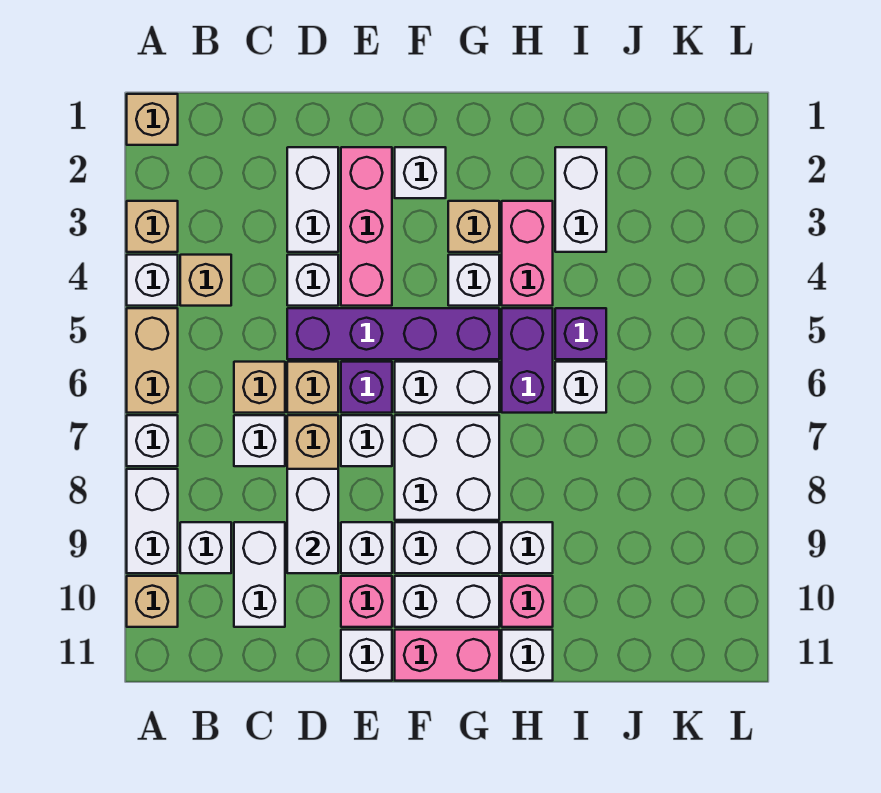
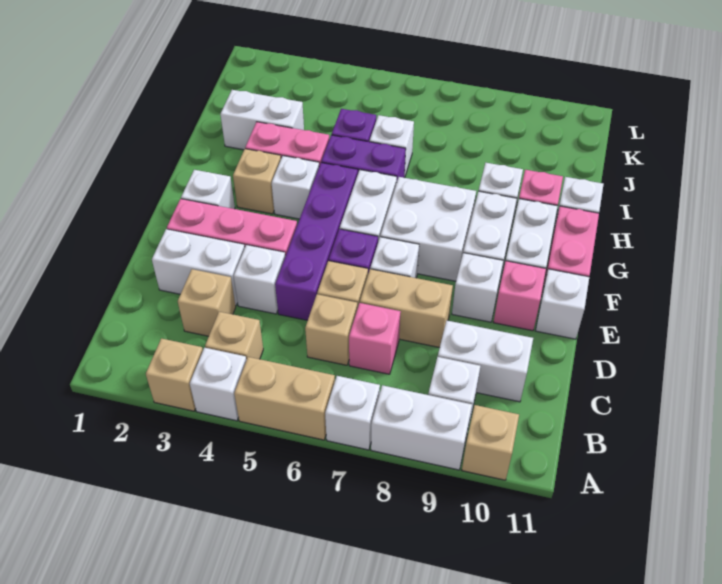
tan 1x1 brick [127,94,178,145] -> tan 1x1 brick moved to [178,269,236,336]
white 1x1 brick [234,415,285,466] -> pink 1x1 brick [349,303,401,374]
white 1x2 brick [287,469,338,573] -> none

